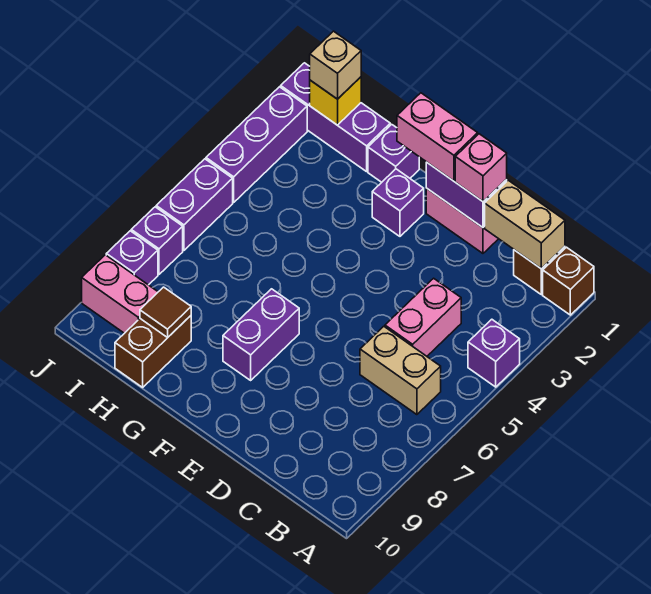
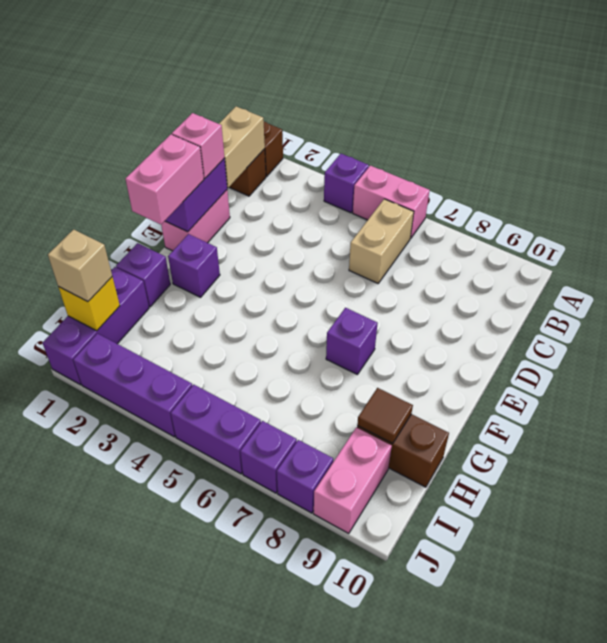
pink 1x2 brick [385,278,461,356] -> pink 1x2 brick moved to [353,166,430,239]
purple 1x2 brick [223,289,299,380] -> purple 1x1 brick [326,308,378,374]

